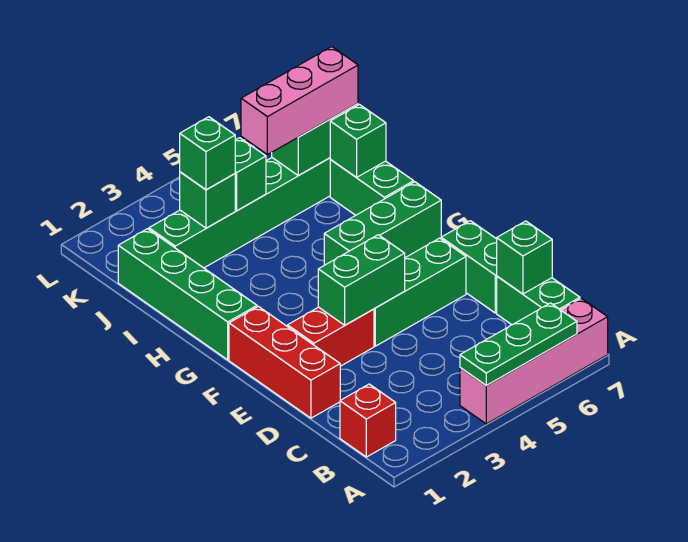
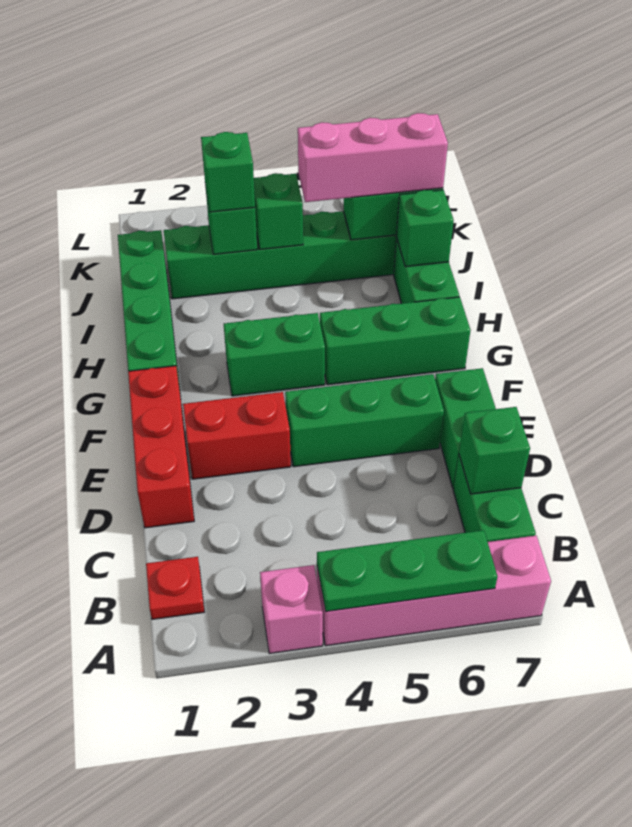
none -> pink 1x1 brick [260,565,323,653]
red 1x1 brick [340,384,396,457] -> red 1x1 plate [146,557,204,619]
green 1x2 brick [318,235,405,325] -> green 1x2 brick moved to [224,313,325,396]

